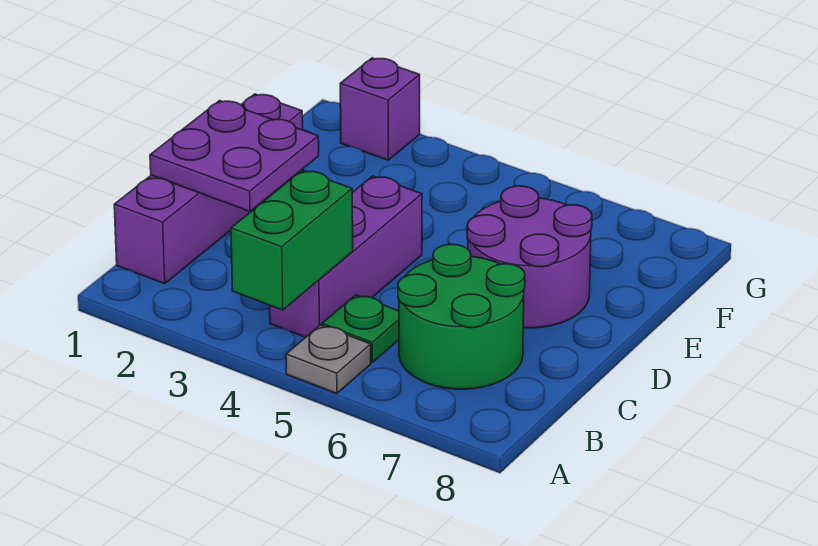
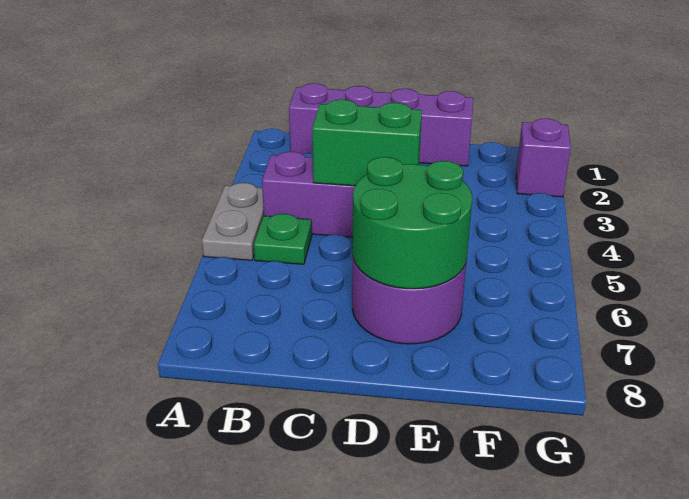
green 1x2 brick [231,170,353,310] -> green 1x2 brick moved to [312,99,422,186]
grey 1x1 plate [286,325,371,394] -> grey 1x2 plate [202,183,264,260]
green 2x2 round brick [398,244,525,389] -> green 2x2 round brick moved to [353,157,472,289]
purple 2x2 plate [150,101,319,211] -> none

